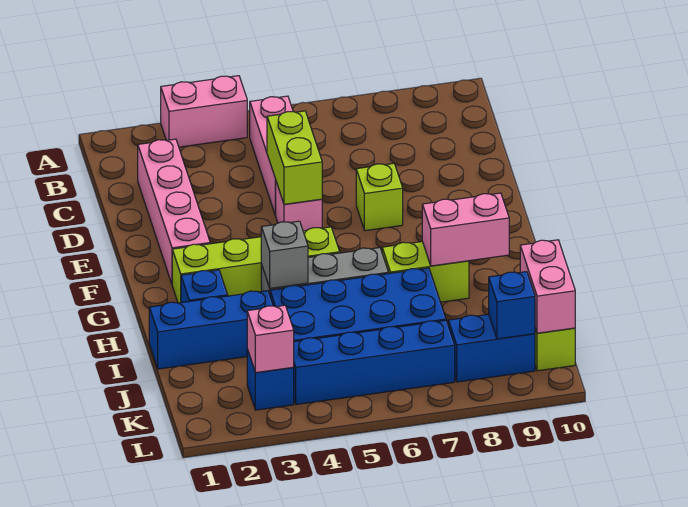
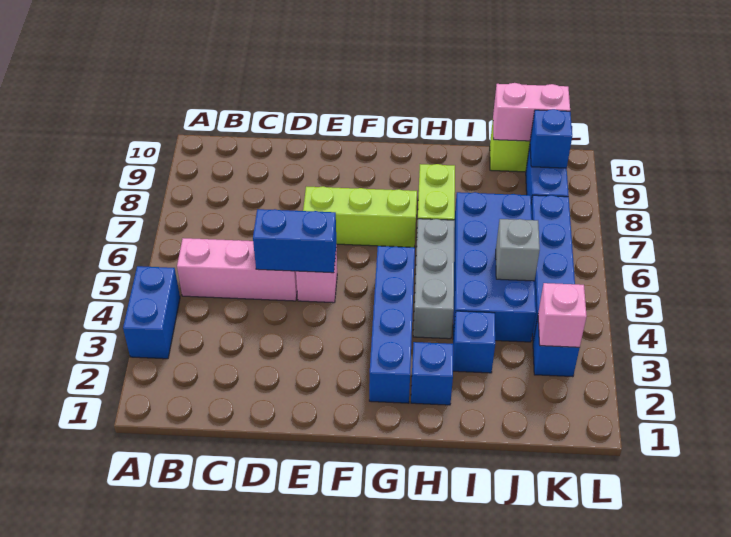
pink 1x2 brick [161,76,247,147] -> blue 1x2 brick [123,266,180,359]
pink 1x4 brick [138,139,210,284] -> none
lime 1x2 brick [267,111,322,204] -> blue 1x2 brick [253,209,337,273]
lime 1x1 brick [356,163,403,231] -> lime 1x3 brick [303,186,417,247]
lime 1x4 brick [172,227,340,303] -> blue 1x4 brick [369,246,415,403]
grey 1x1 brick [261,221,308,288] -> grey 1x1 brick moved to [496,219,540,281]
pink 1x2 brick [422,193,509,266] -> none
blue 1x3 brick [149,291,273,369] -> blue 1x1 brick [453,311,495,373]

